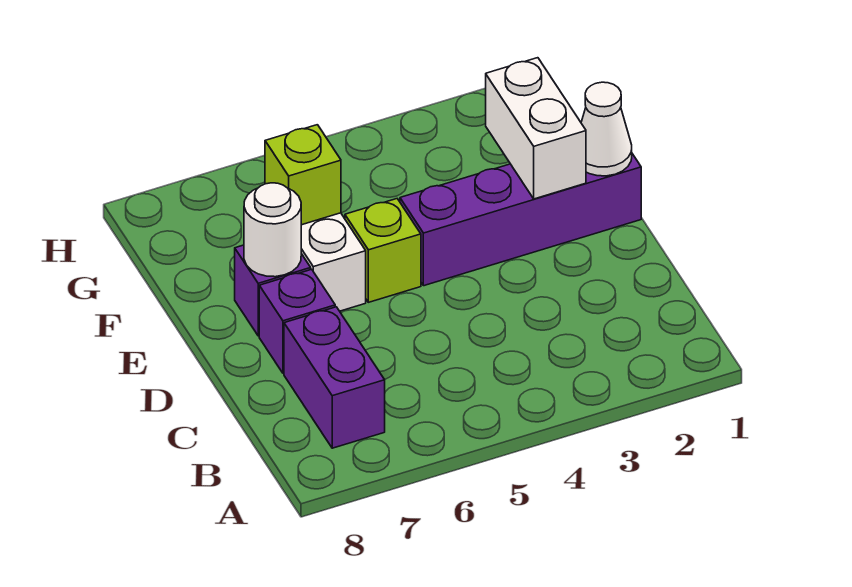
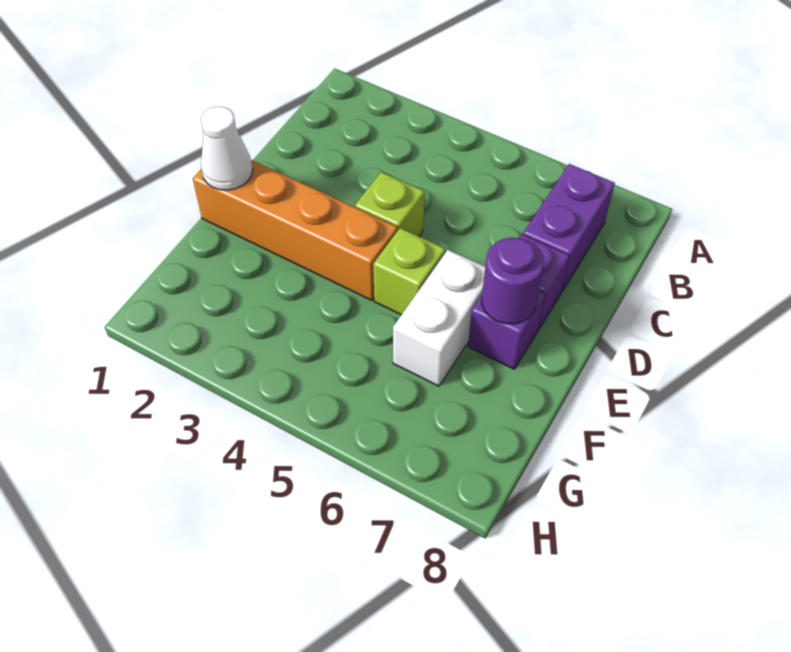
purple 1x4 brick [400,154,641,286] -> orange 1x4 brick [193,160,398,300]
white 1x2 brick [486,58,586,199] -> none
white 1x1 round brick [244,183,301,277] -> purple 1x1 round brick [482,238,544,324]
lime 1x1 brick [265,125,341,225] -> lime 1x1 brick moved to [355,172,425,236]

